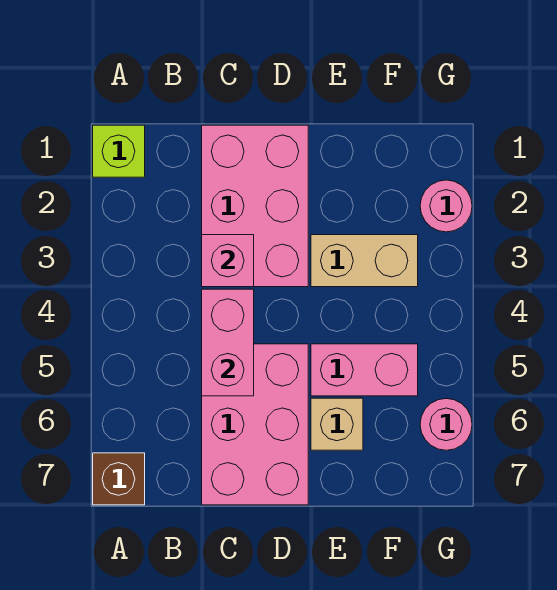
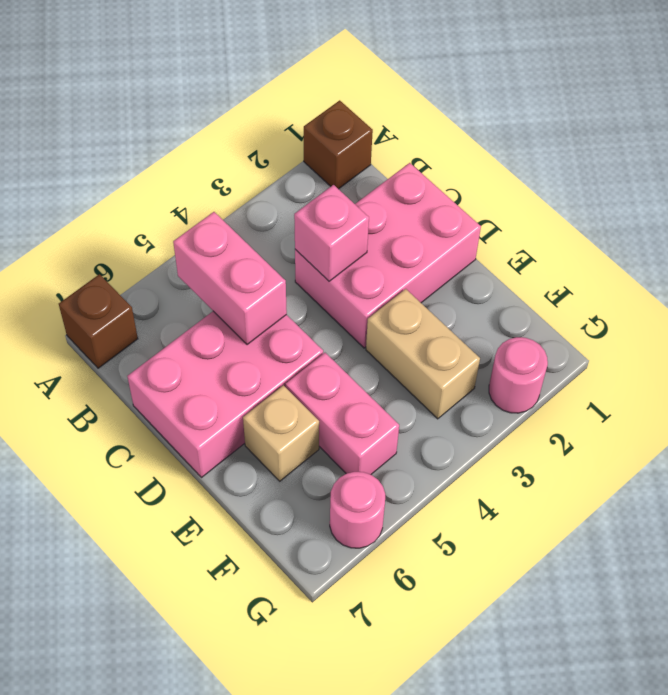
lime 1x1 brick [93,125,145,177] -> brown 1x1 brick [304,100,373,189]
pink 1x2 brick [202,289,254,396] -> pink 1x2 brick turned to [173,212,287,345]

